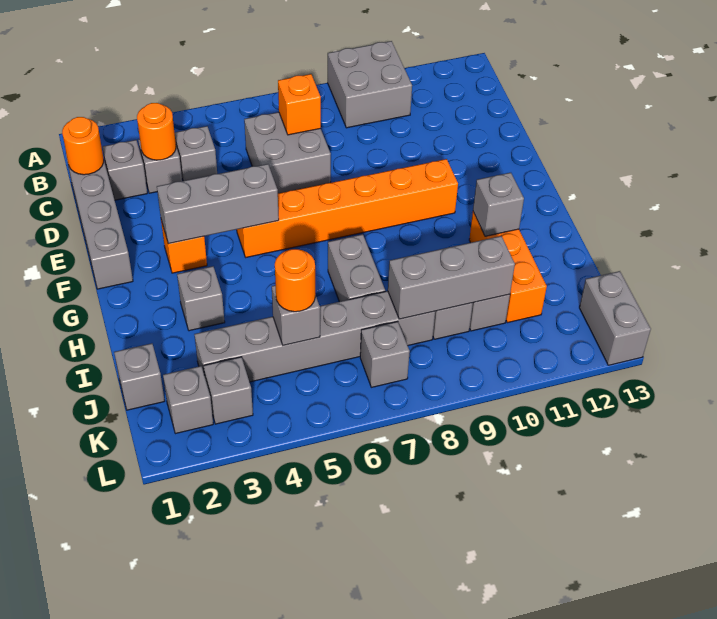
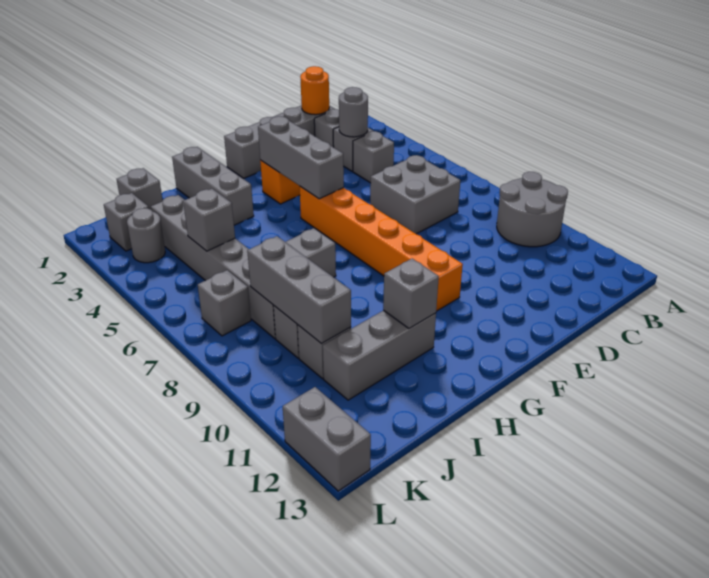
grey 2x2 brick [328,41,412,128] -> grey 2x2 round brick [497,172,568,247]
orange 1x1 round brick [137,103,176,160] -> grey 1x1 round brick [339,87,368,137]
orange 1x1 brick [278,74,321,135] -> none
grey 1x1 brick [177,266,225,331] -> grey 1x3 brick [172,147,254,225]
orange 1x3 brick [469,212,547,323] -> grey 1x3 brick [323,310,436,400]
orange 1x1 round brick [275,249,315,312] -> none
grey 1x1 brick [204,357,253,424] -> grey 1x1 round brick [127,208,165,263]
grey 1x2 brick [579,271,651,365] -> grey 1x2 brick turned to [283,387,371,491]

